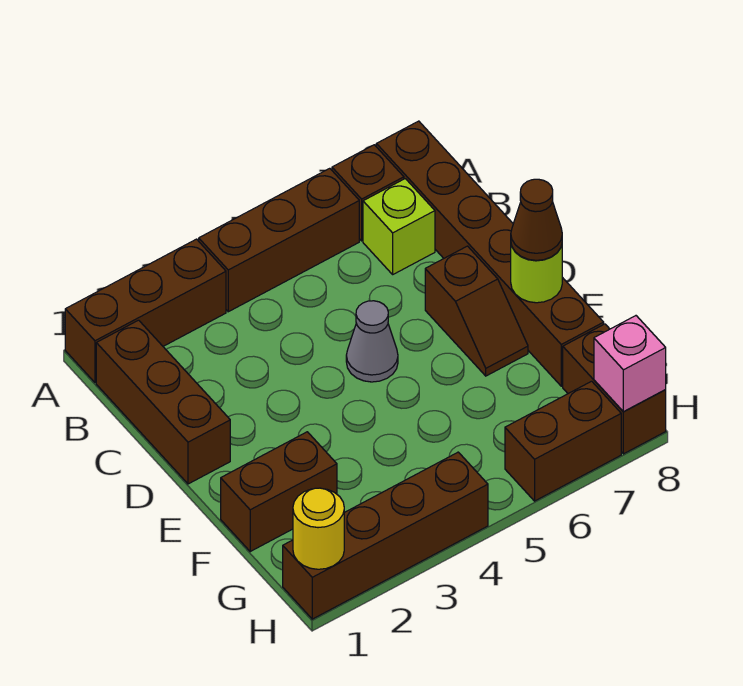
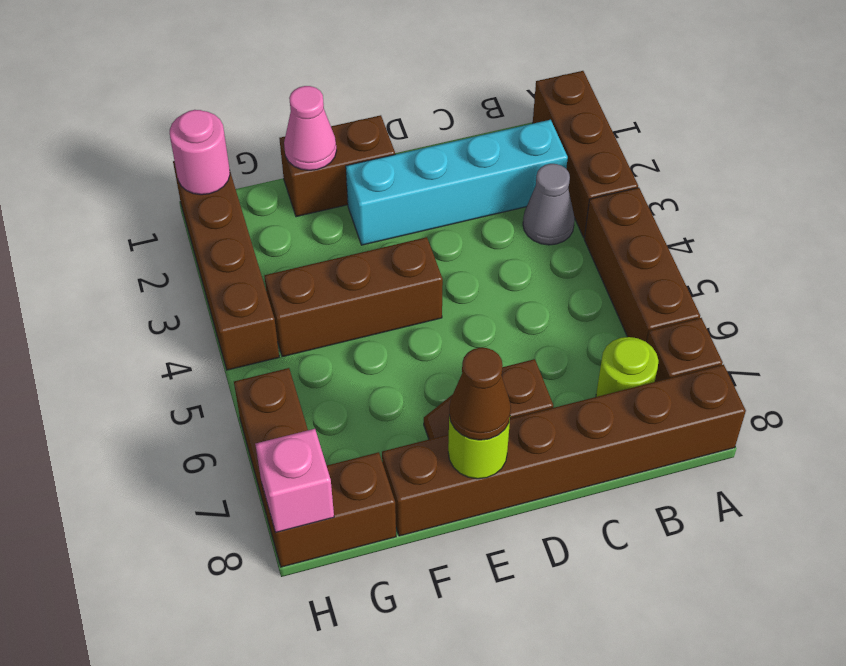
brown 1x3 brick [96,320,230,484] -> brown 1x3 brick moved to [264,237,443,357]
none -> cyan 1x4 brick [346,120,568,245]
lime 1x1 brick [363,179,435,274] -> lime 1x1 round brick [596,337,658,397]
grey 1x1 cone [346,301,398,382] -> grey 1x1 cone moved to [523,164,575,245]
brown 1x2 brick [221,432,337,551] -> brown 1x2 brick turned to [279,115,395,217]
none -> pink 1x1 cone [284,86,337,170]
yellow 1x1 round brick [293,488,344,569] -> pink 1x1 round brick [170,110,230,195]

